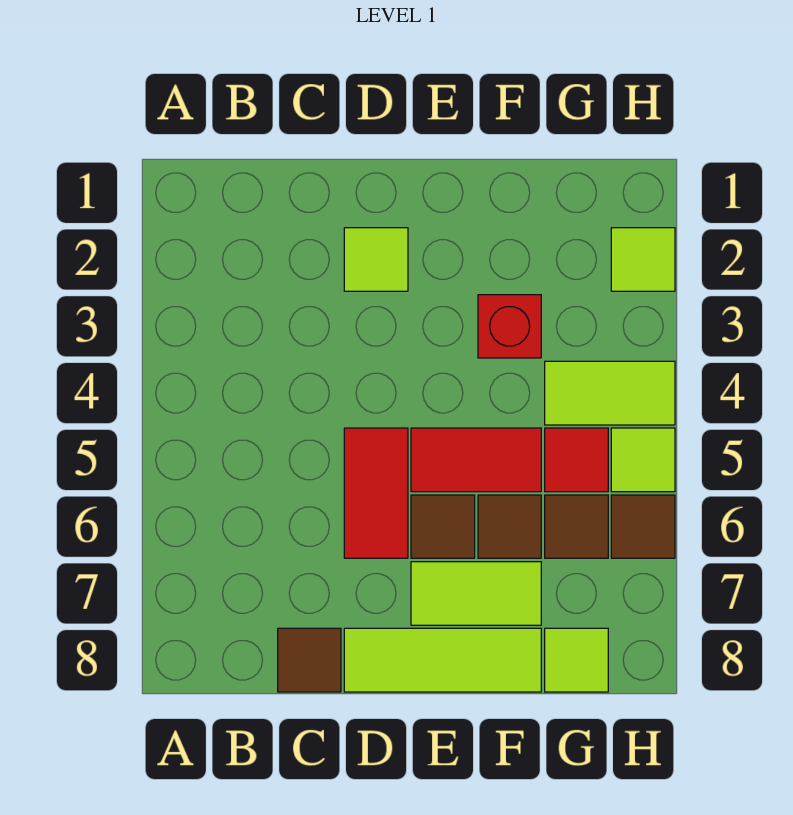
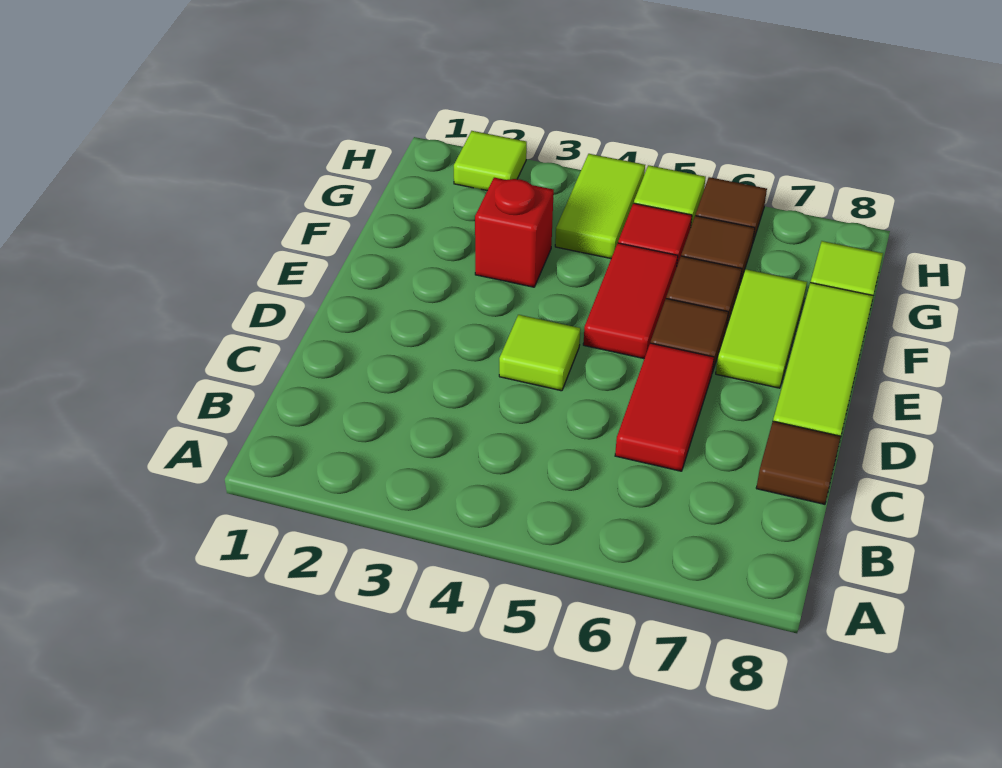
lime 1x1 tile [344,228,408,291] -> lime 1x1 tile moved to [499,315,580,391]
red 1x2 tile [344,428,408,558] -> red 1x2 tile turned to [615,343,714,471]

